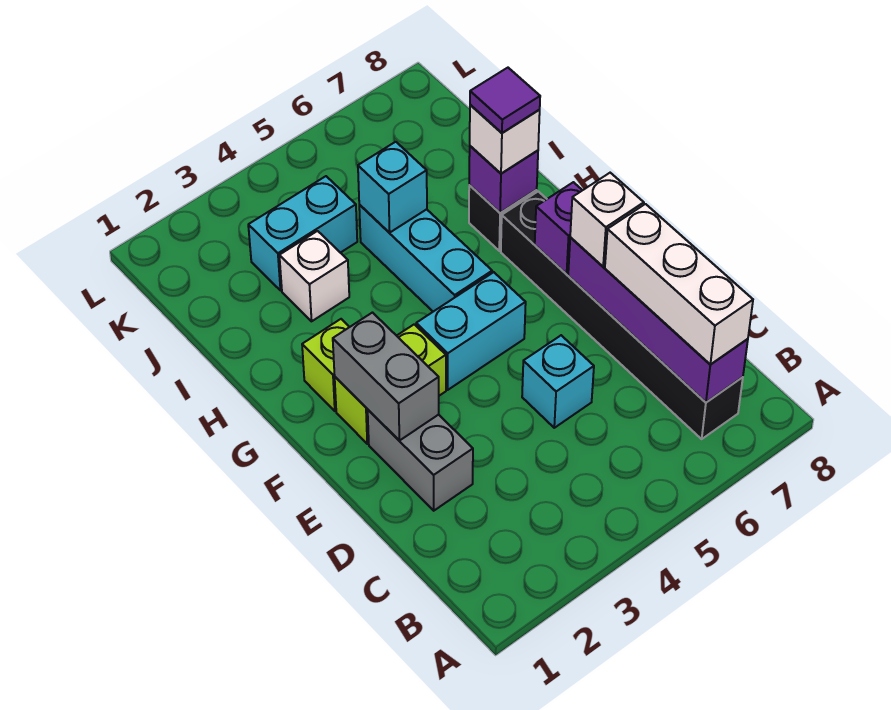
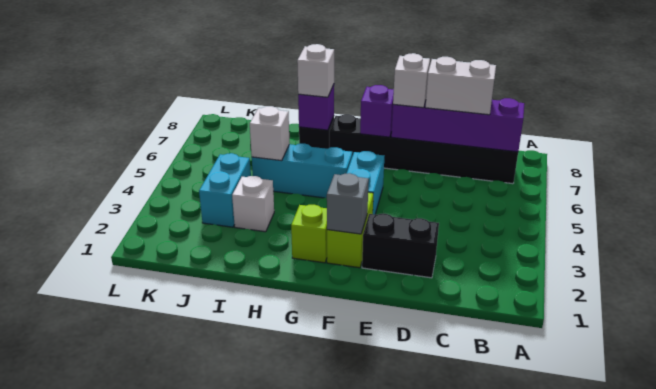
white 1x3 brick [605,204,753,364] -> white 1x2 brick [425,57,496,115]
grey 1x2 brick [368,410,473,511] -> black 1x2 brick [362,214,439,278]
cyan 1x1 brick [522,335,594,428] -> none
grey 1x2 brick [333,313,439,441] -> grey 1x1 brick [327,173,369,234]
purple 1x1 tile [470,68,540,133] -> none
cyan 1x1 brick [358,142,427,233] -> white 1x1 brick [250,106,290,161]

